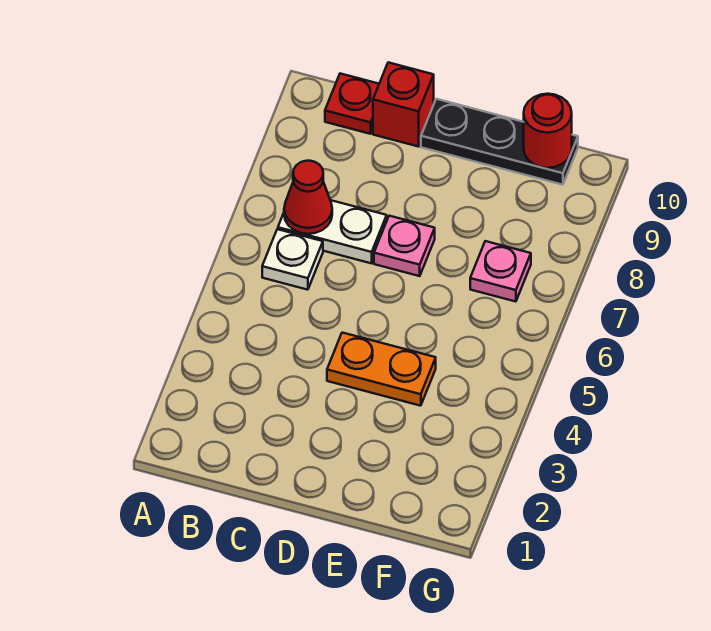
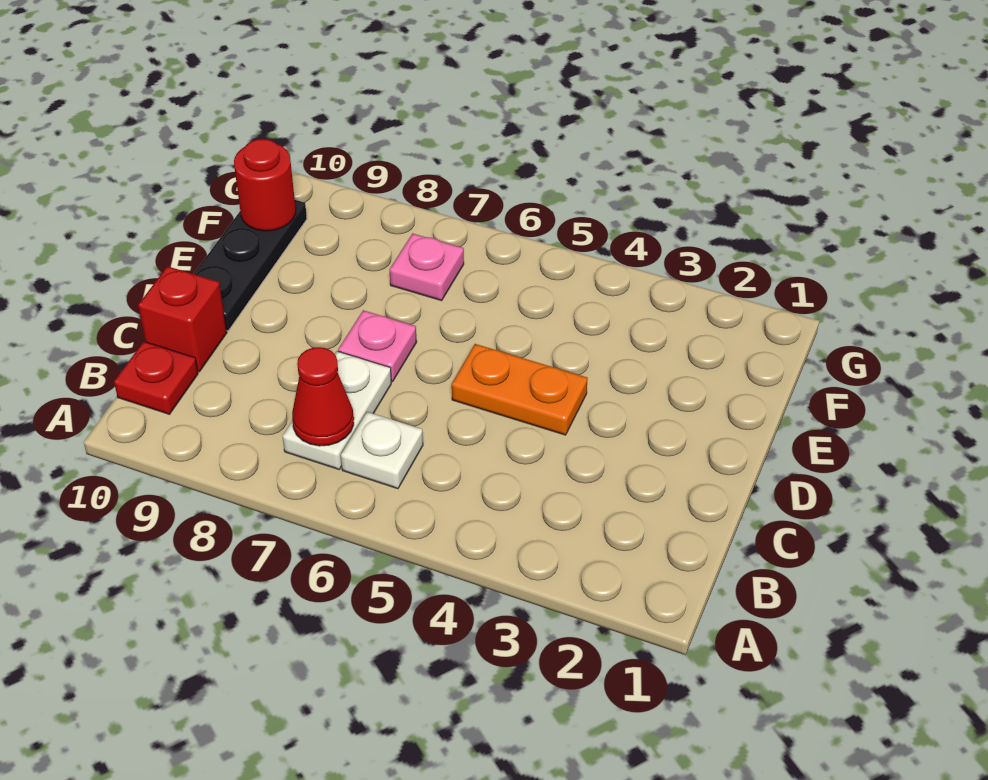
orange 1x2 plate [327,333,436,406] -> orange 1x2 plate turned to [452,344,588,435]

